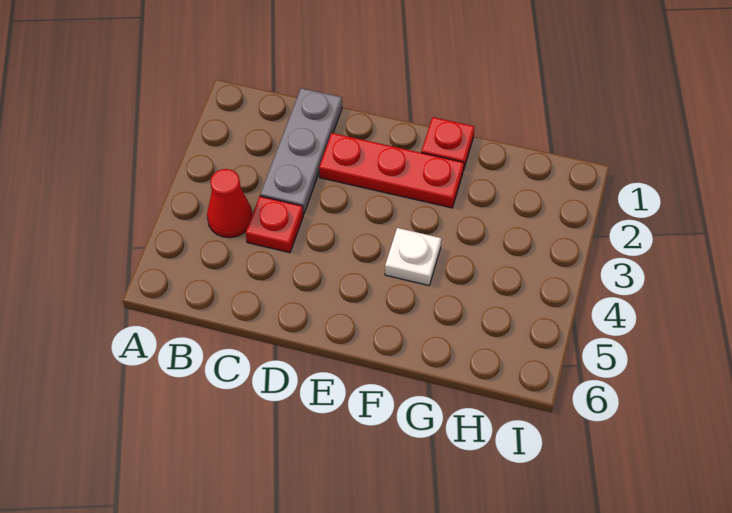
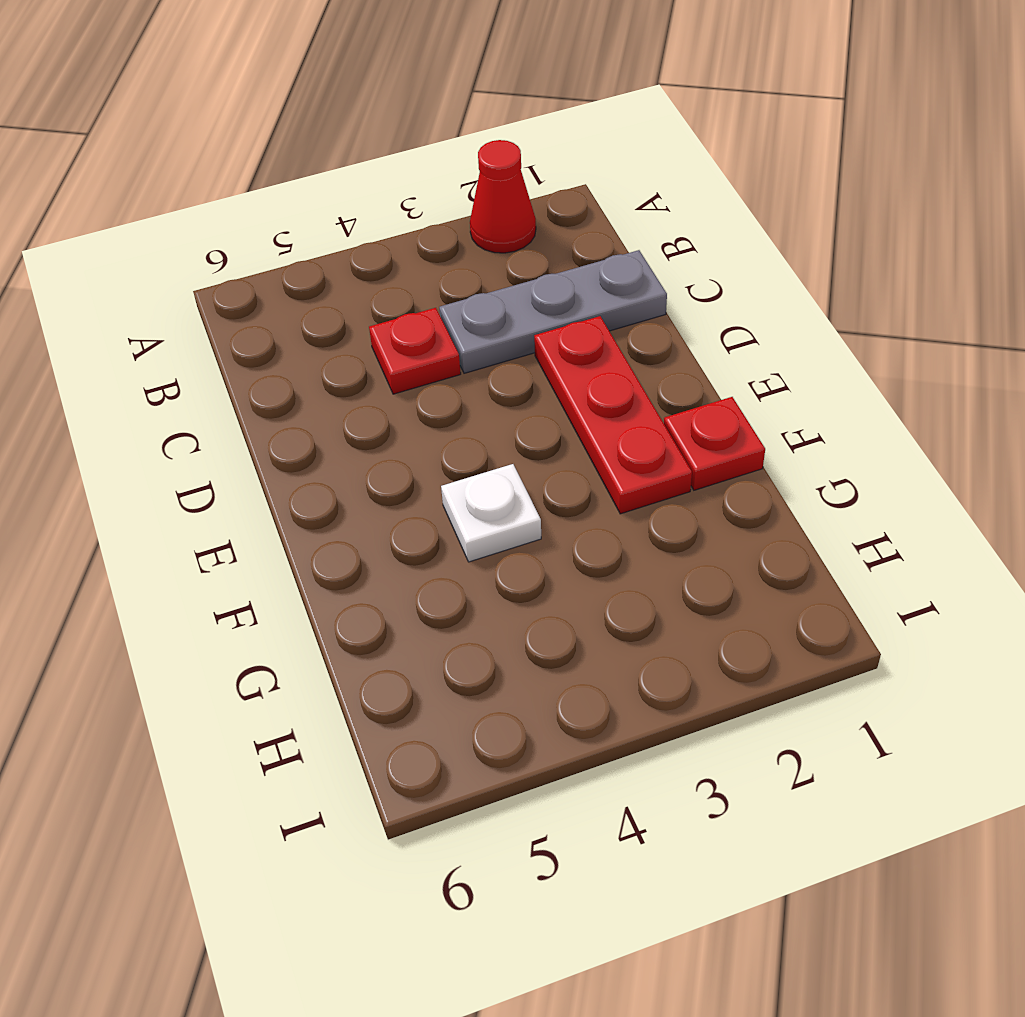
red 1x1 cone [207,169,252,238] -> red 1x1 cone moved to [470,140,536,253]

